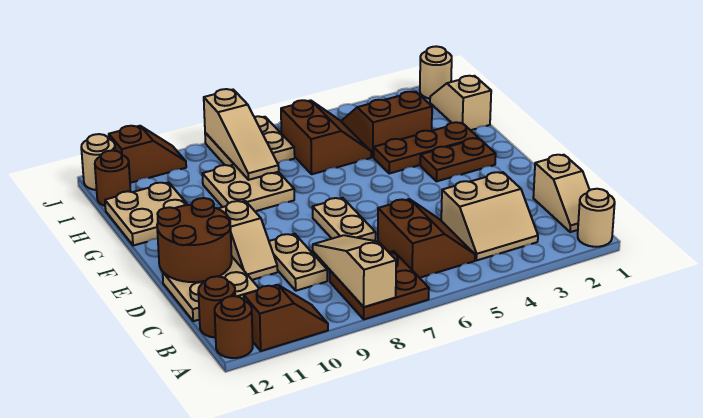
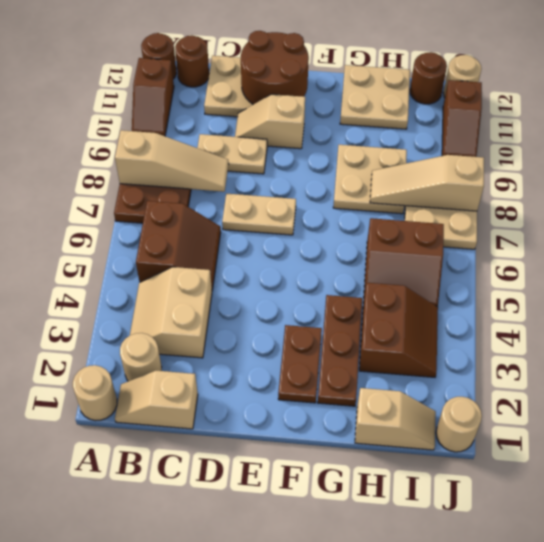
none -> tan 1x1 round brick [120,333,162,381]
brown 2x2 slope [378,199,475,278] -> brown 2x2 slope turned to [136,201,221,290]

